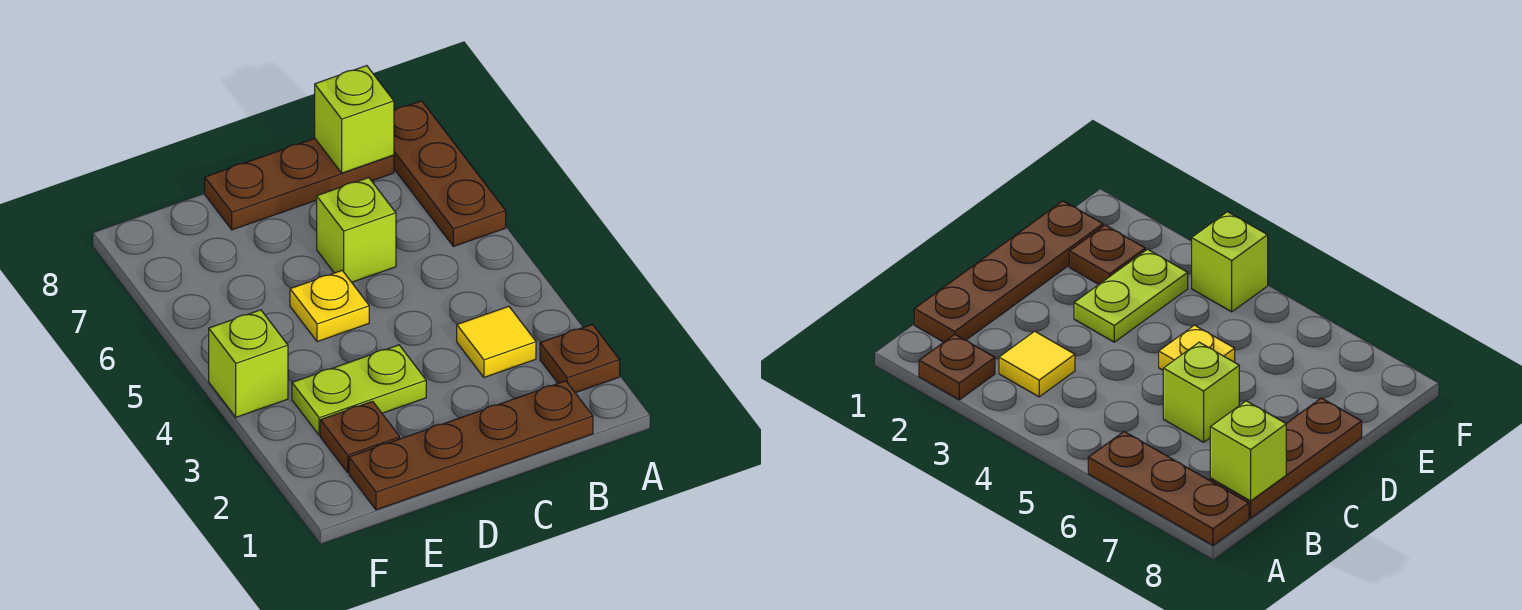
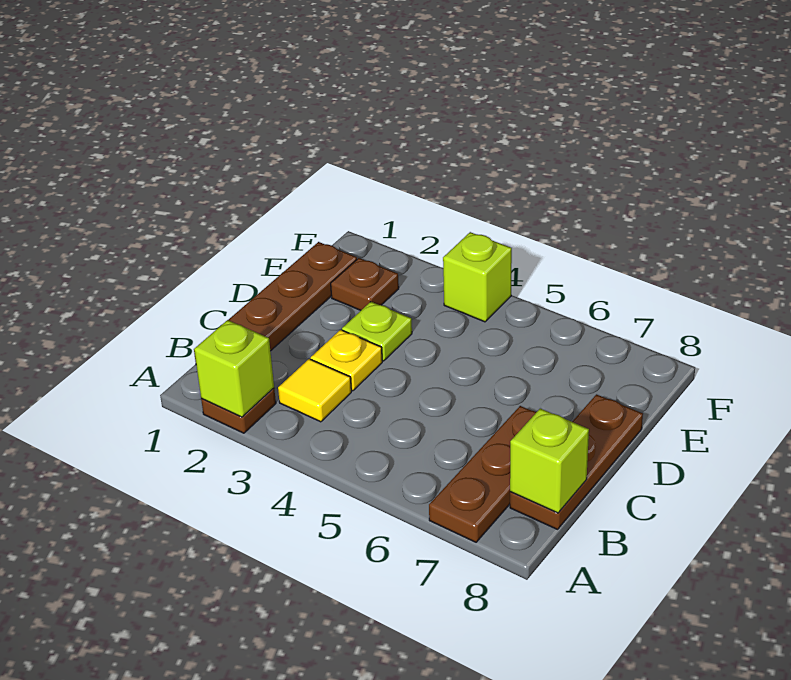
brown 1x3 plate [394,101,506,247] -> brown 1x3 plate turned to [429,406,536,542]
lime 1x1 brick [317,178,396,282] -> lime 1x1 brick moved to [194,320,274,417]
lime 1x2 plate [292,345,426,435] -> lime 1x1 plate [342,302,412,361]
yellow 1x1 plate [290,271,369,342] -> yellow 1x1 plate moved to [311,330,382,391]

